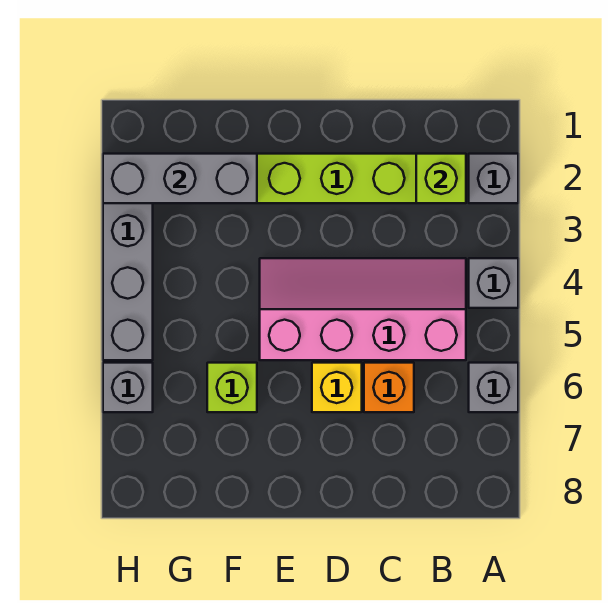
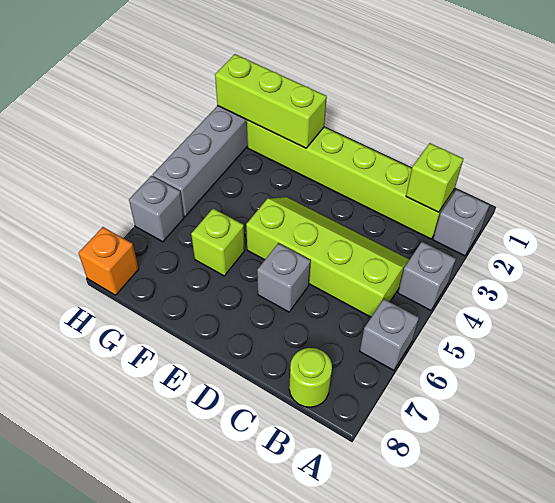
pink 2x4 slope [260,258,466,360] -> lime 2x4 slope [246,197,410,317]
none -> lime 1x1 round brick [289,348,332,407]
orange 1x1 brick [364,363,414,412] -> orange 1x1 brick moved to [79,227,139,295]
yellow 1x1 brick [312,363,362,412] -> grey 1x1 brick [257,243,311,312]
grey 1x3 brick [103,154,257,203] -> lime 1x3 brick [215,54,327,148]

